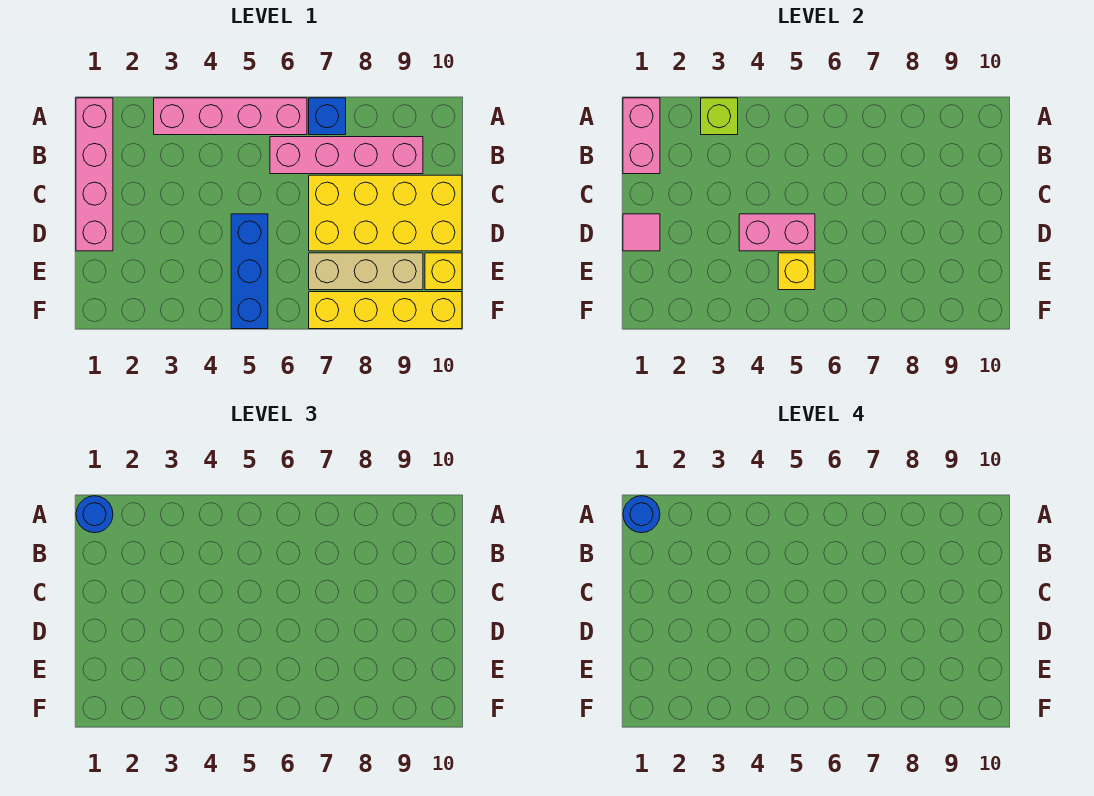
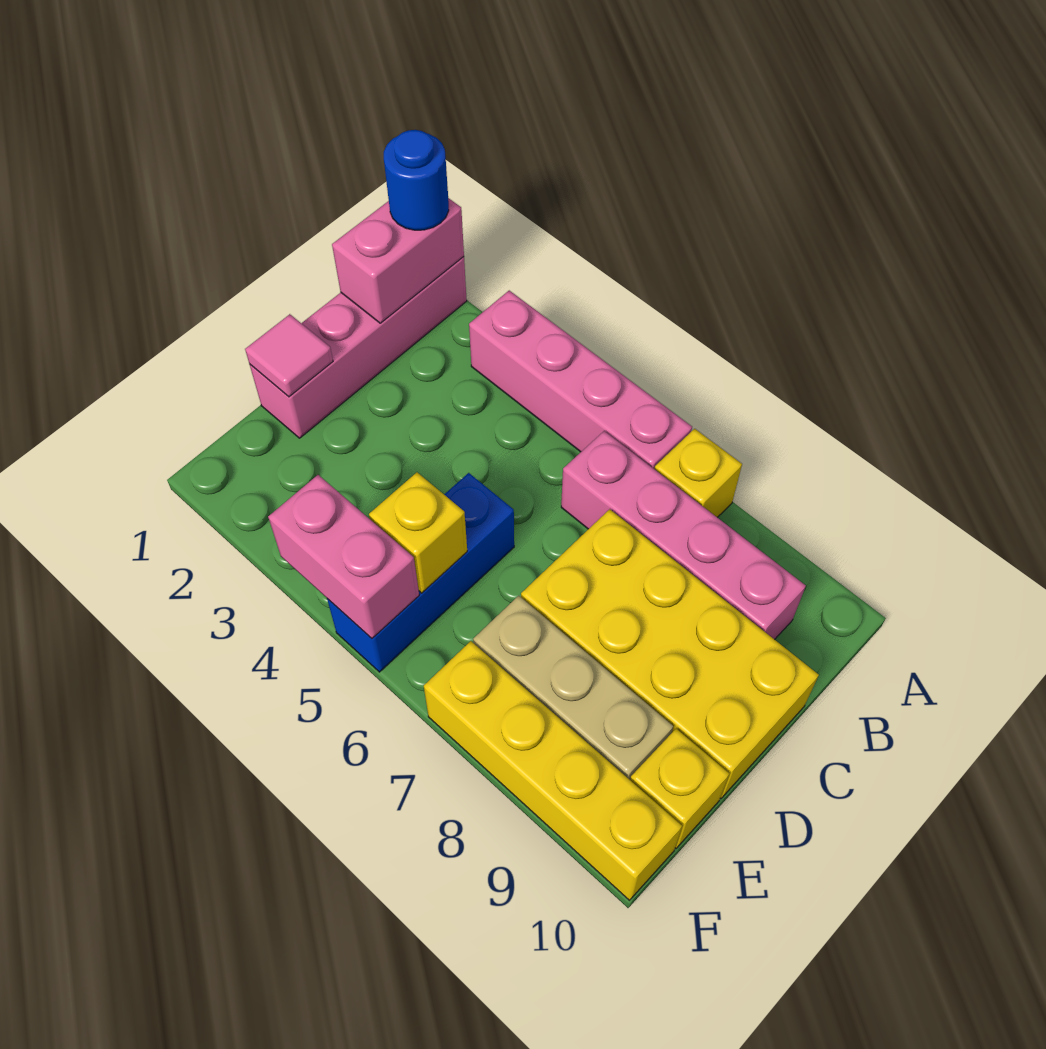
blue 1x1 round brick [623,496,660,533] -> none
lime 1x1 brick [701,98,738,135] -> none
blue 1x1 brick [309,98,346,135] -> yellow 1x1 brick [655,429,742,517]
pink 1x2 brick [739,214,815,251] -> pink 1x2 brick moved to [268,475,419,638]

